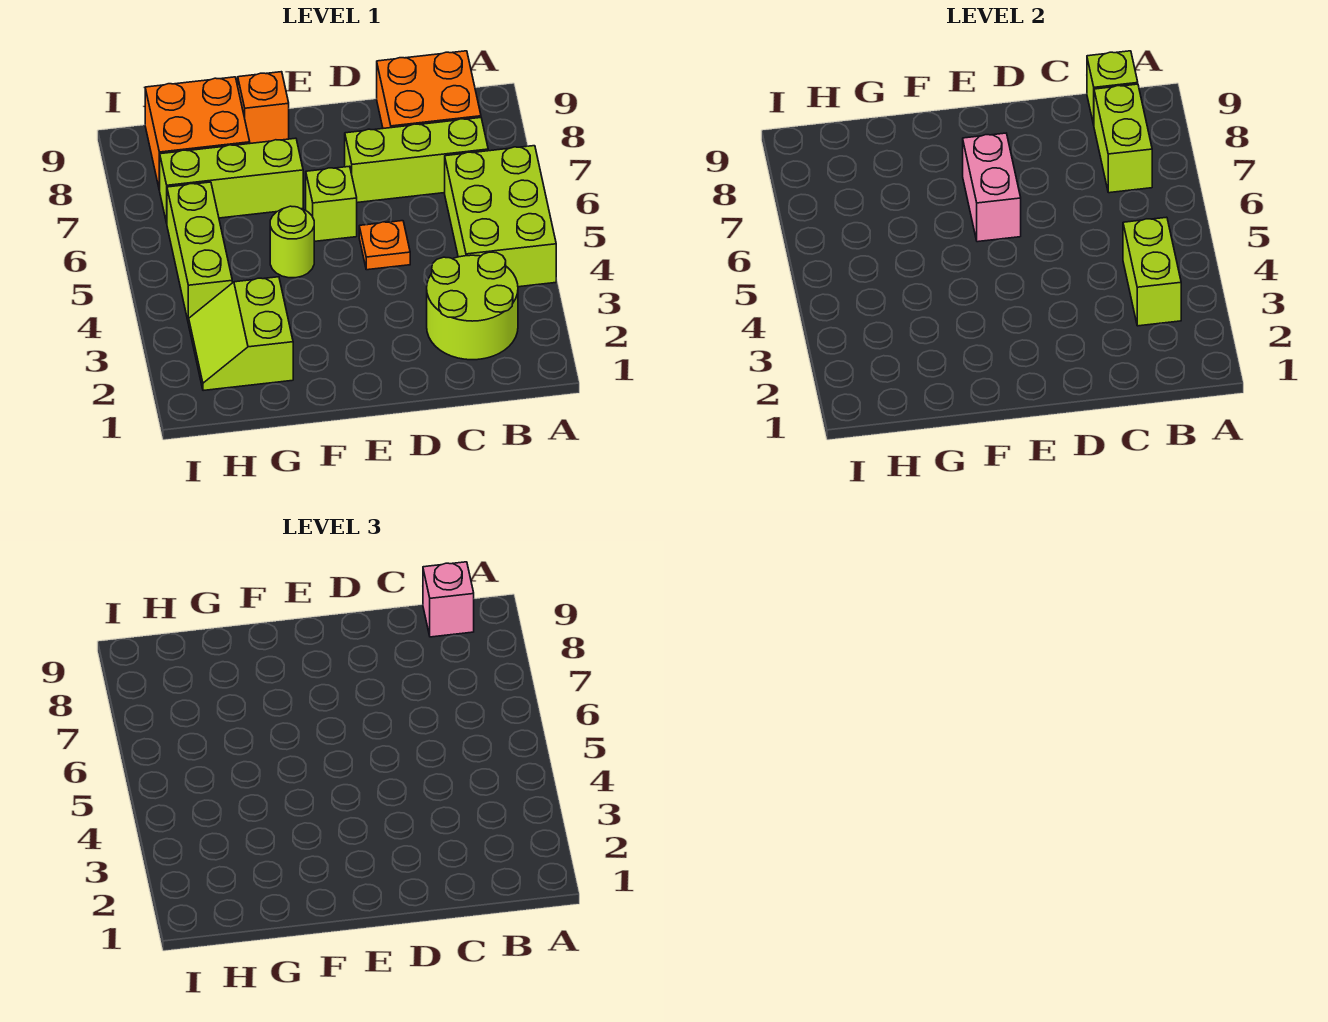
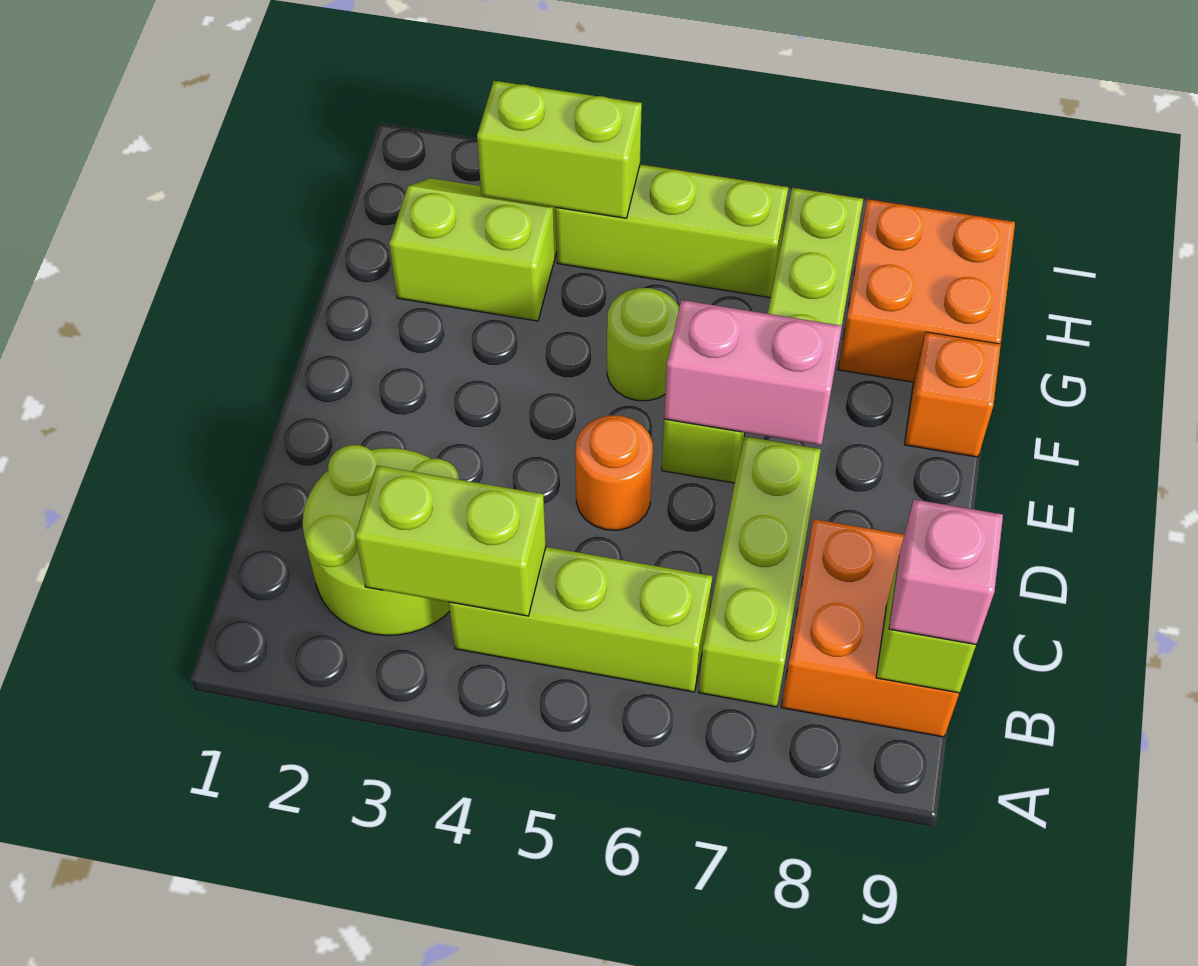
lime 2x3 brick [445,146,556,287] -> lime 1x3 brick [449,547,712,692]
lime 1x2 brick [1094,84,1152,193] -> lime 1x2 brick moved to [477,81,642,218]
orange 1x1 plate [359,221,410,270] -> orange 1x1 round brick [575,415,653,530]

